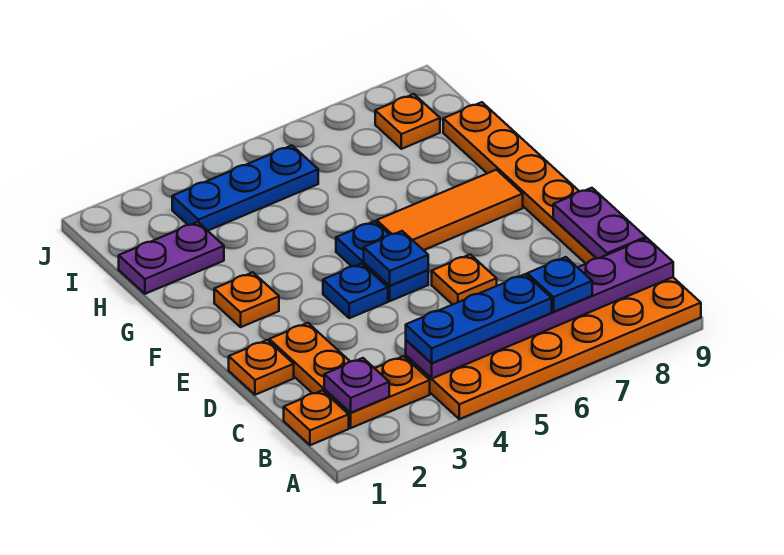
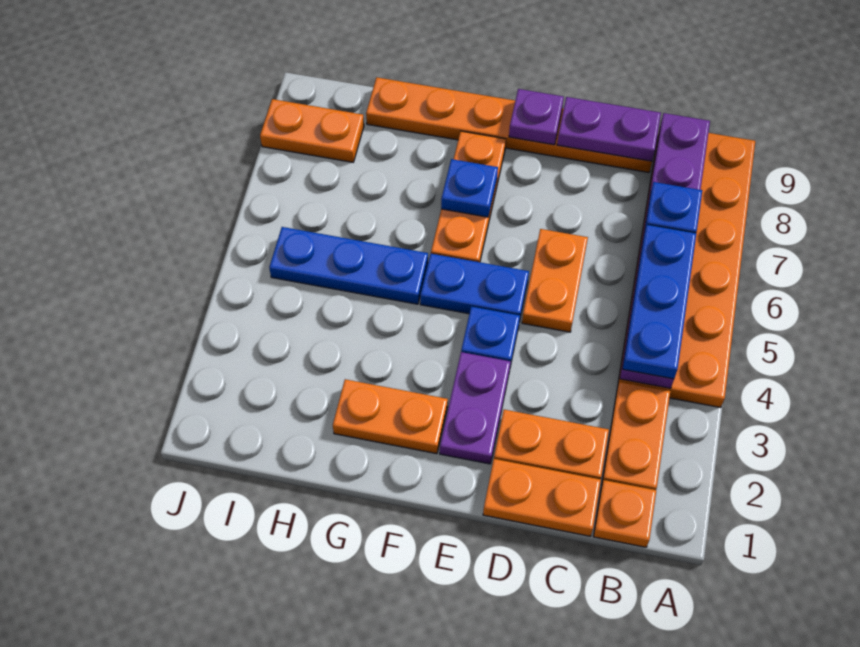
purple 1x1 plate [324,358,389,413] -> purple 1x1 plate moved to [509,89,564,145]
orange 1x1 plate [229,340,294,395] -> orange 1x2 plate [483,459,601,536]
orange 1x1 plate [432,254,497,305] -> orange 1x2 plate [522,229,588,332]
blue 1x1 plate [364,231,428,286] -> blue 1x1 plate moved to [441,159,498,217]
orange 1x1 plate [214,272,279,327] -> orange 1x2 plate [333,379,448,454]
orange 1x3 tile [377,170,523,250] -> orange 1x3 plate [431,131,506,262]
purple 1x2 plate [119,222,224,294] -> purple 1x2 plate moved to [440,352,511,464]
blue 1x3 plate [172,146,318,231] -> blue 1x3 plate turned to [269,227,428,304]
orange 1x1 plate [375,94,440,149] -> orange 1x2 plate [260,99,364,162]

